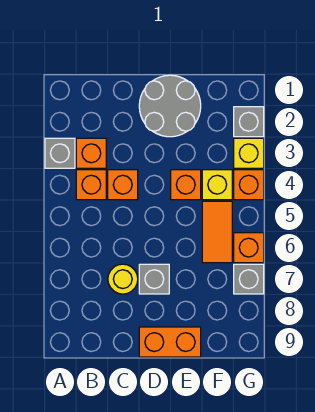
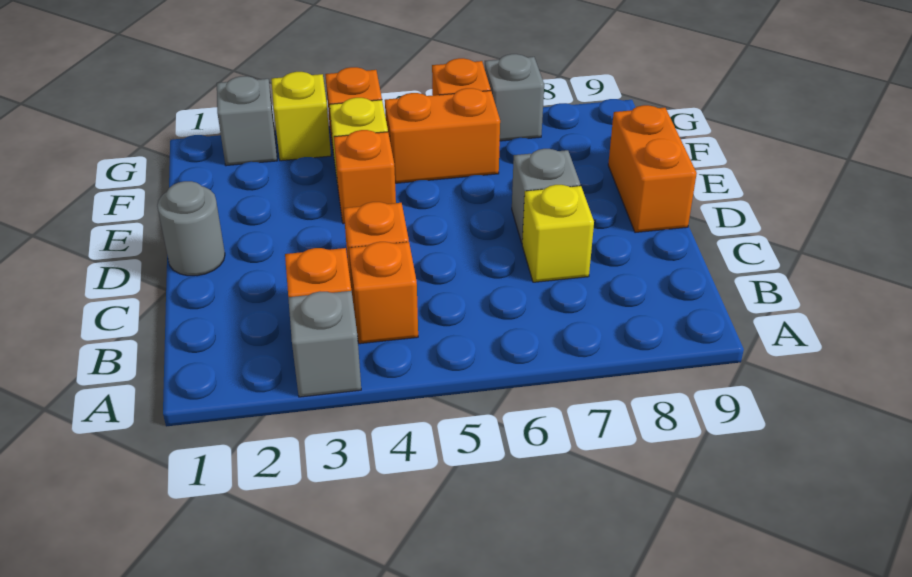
yellow 1x1 round brick [108,264,138,294] -> yellow 1x1 brick [522,185,594,282]
grey 2x2 round brick [139,75,201,137] -> grey 1x1 round brick [157,181,225,276]
orange 1x2 tile [202,201,232,263] -> orange 1x2 brick [385,88,500,183]

